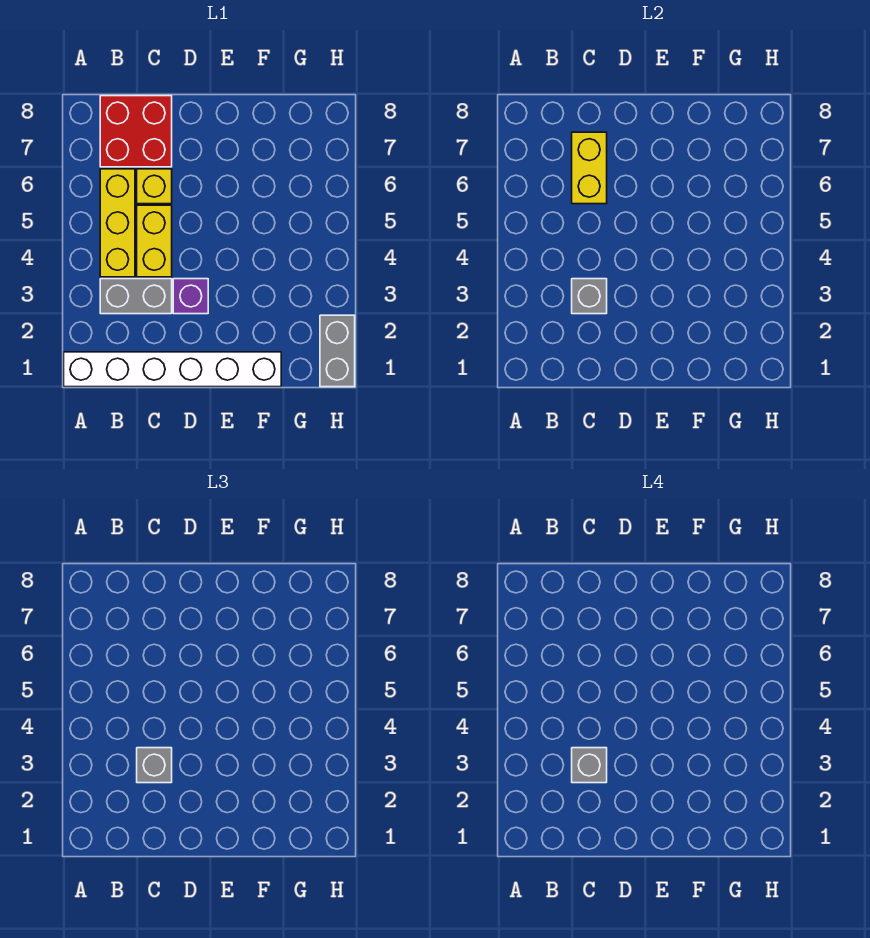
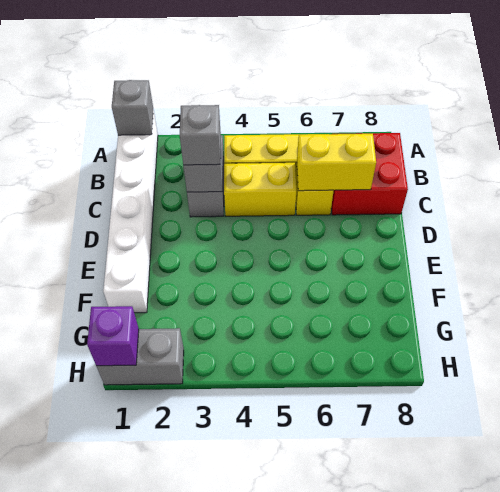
grey 1x1 brick [572,748,607,783] -> grey 1x1 brick moved to [112,80,153,135]
purple 1x1 brick [173,279,208,314] -> purple 1x1 brick moved to [87,306,139,366]

